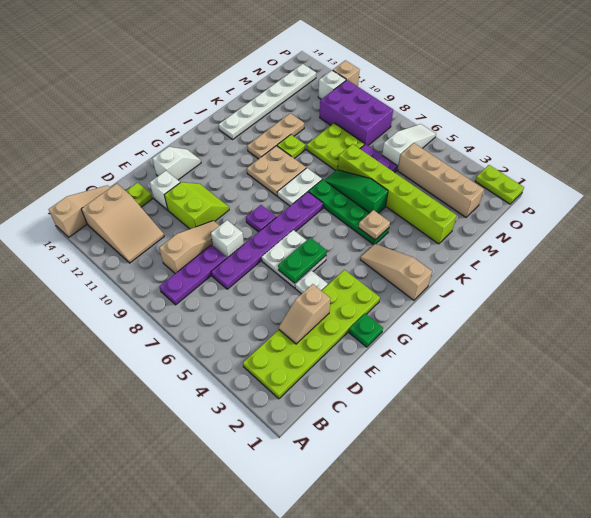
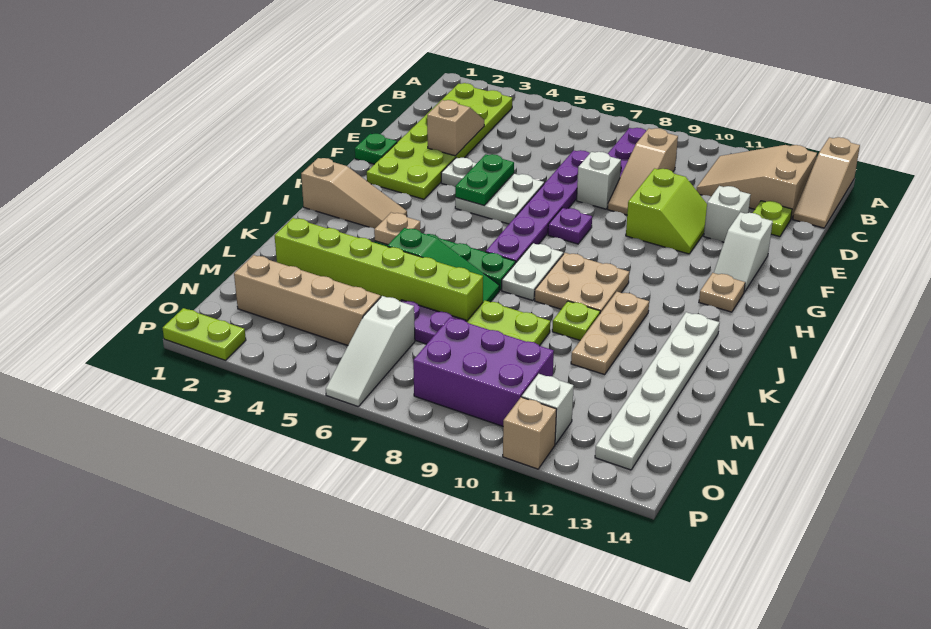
lime 2x2 slope [164,182,229,229] -> lime 2x2 slope turned to [626,169,707,254]
none -> tan 1x1 plate [699,273,745,312]

